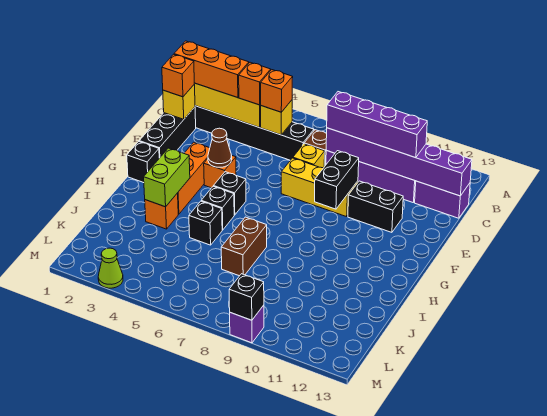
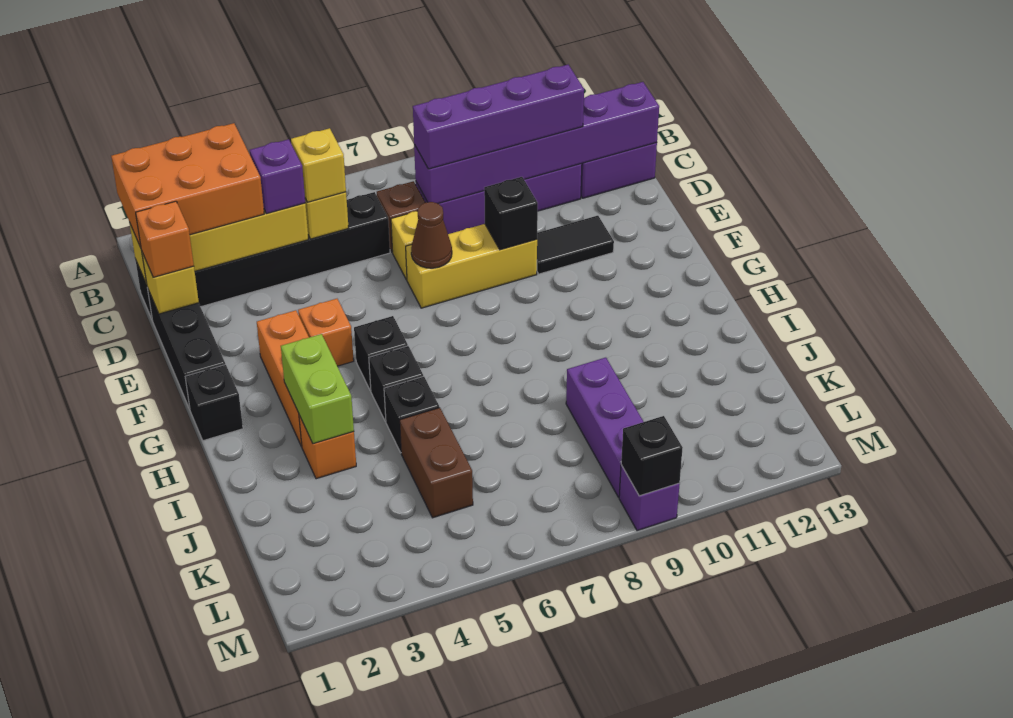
orange 1x3 brick [174,41,249,98] -> orange 2x3 brick [111,123,264,247]
orange 1x1 brick [239,62,271,105] -> purple 1x1 brick [250,139,305,214]
orange 1x1 brick [261,70,293,112] -> yellow 1x1 brick [291,128,346,202]
black 1x2 brick [315,151,359,209] -> black 1x1 brick [484,177,538,250]
black 1x2 brick [348,181,403,232] -> black 1x2 tile [537,216,614,274]
brown 1x1 cone [208,128,232,167] -> brown 1x1 cone moved to [411,202,452,268]
brown 1x2 brick [221,217,267,276] -> brown 1x2 brick moved to [400,408,473,518]
none -> purple 1x3 brick [566,358,643,497]
lime 1x1 cone [98,248,123,288] -> none

